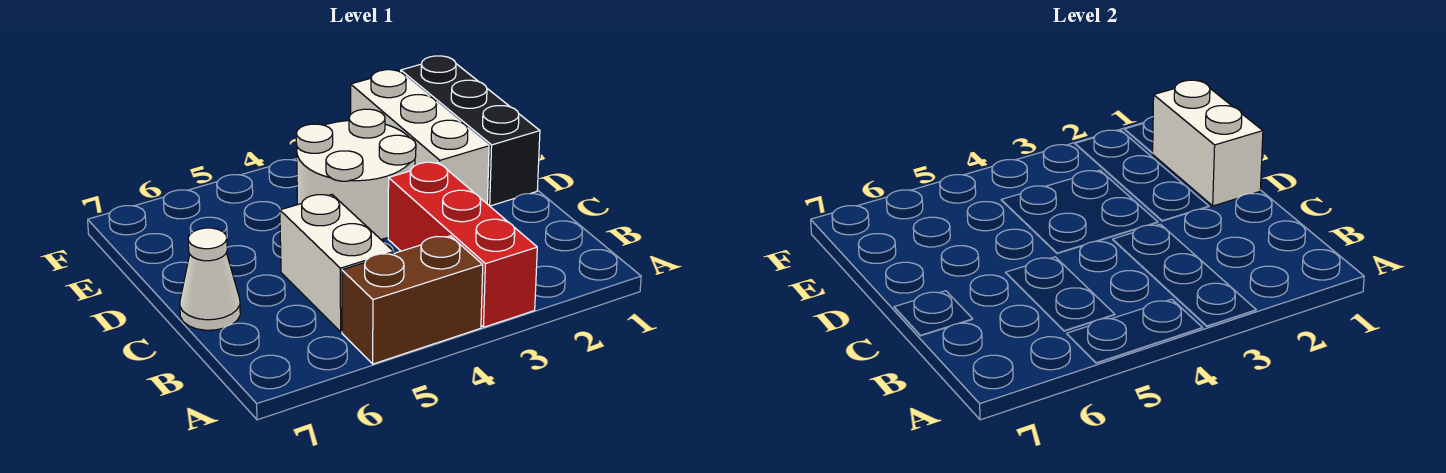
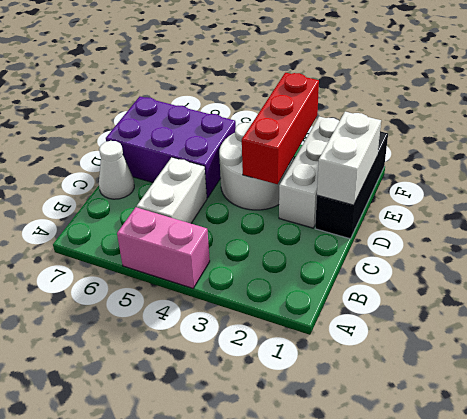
red 1x3 brick [388,162,537,327] -> red 1x3 brick moved to [242,73,319,184]
brown 1x2 brick [342,236,483,364] -> pink 1x2 brick [117,207,210,288]
none -> purple 2x3 brick [106,97,236,198]

